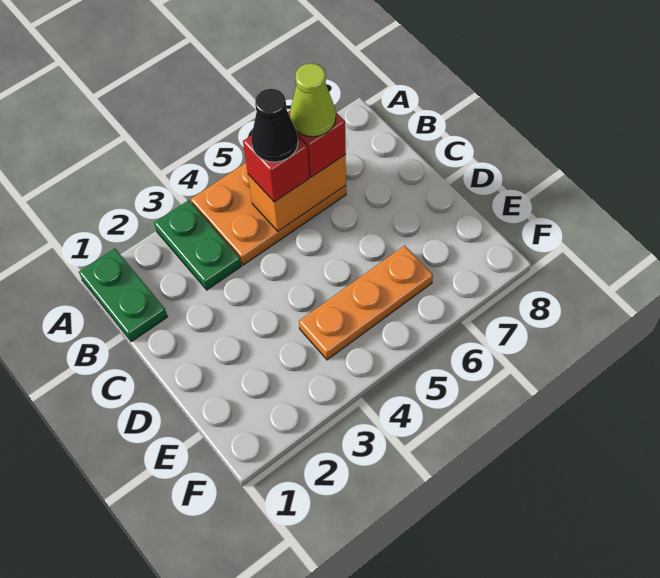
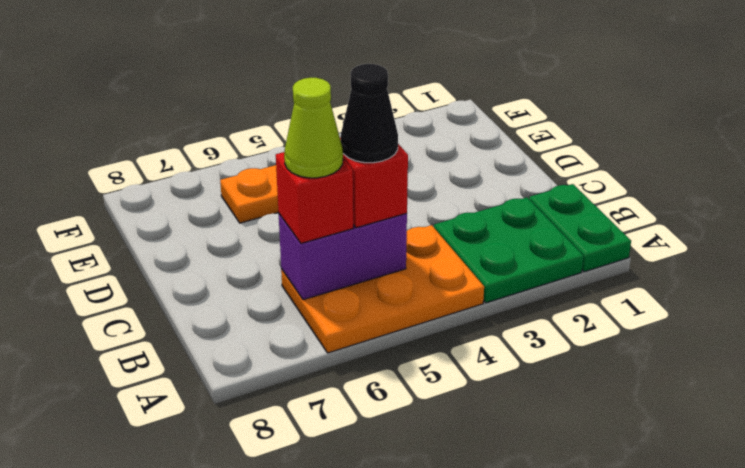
green 1x2 plate [154,200,241,290] -> green 2x2 plate [434,197,583,303]
orange 1x2 brick [248,155,346,231] -> purple 1x2 brick [279,213,407,300]

